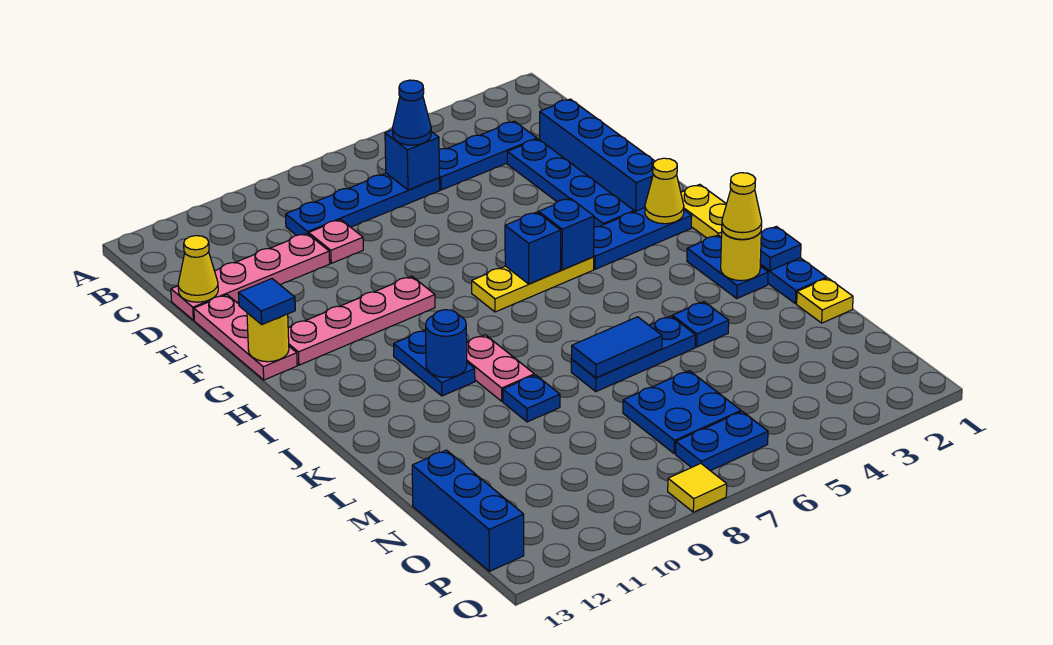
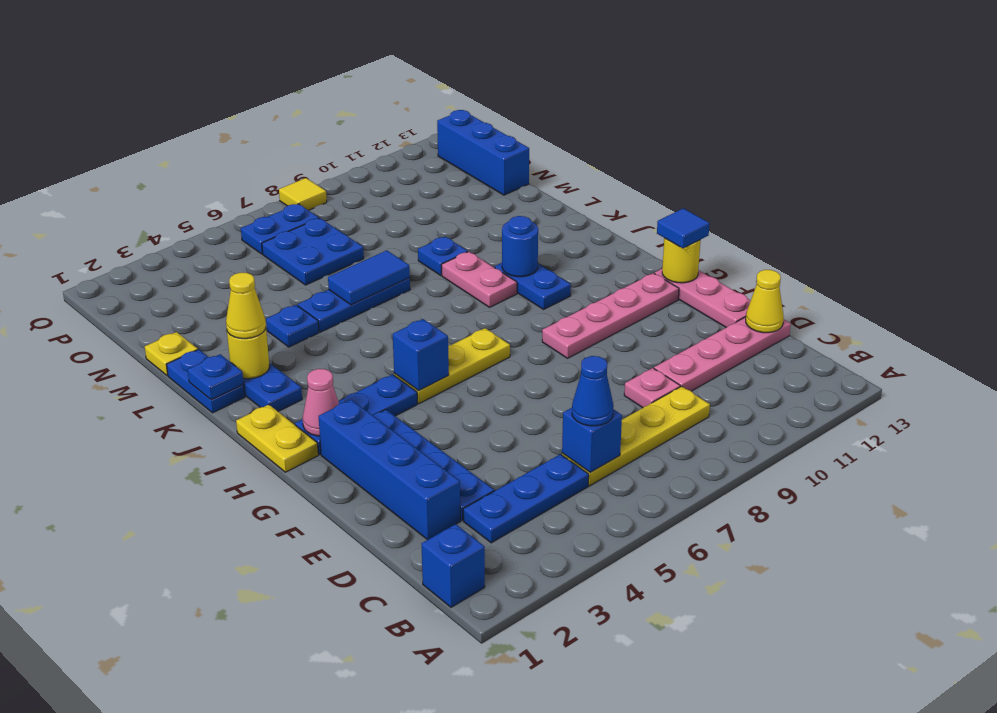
blue 1x4 plate [286,173,440,235] -> yellow 1x4 plate [562,386,710,486]
yellow 1x1 cone [645,158,684,224] -> pink 1x1 cone [303,369,339,436]
blue 1x1 brick [505,212,561,284] -> blue 1x1 brick moved to [421,524,485,607]

